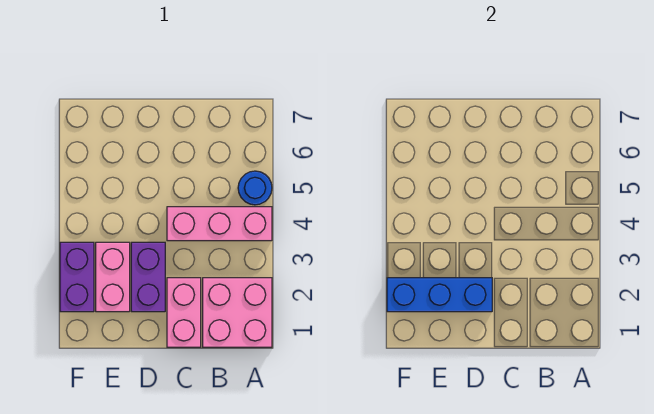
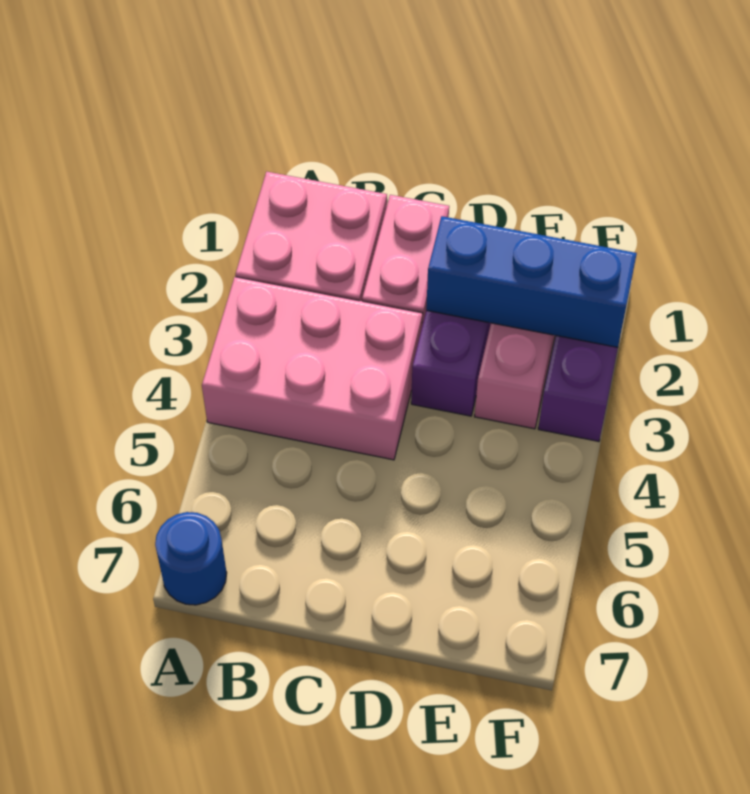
pink 1x3 brick [167,207,272,241] -> pink 2x3 brick [202,277,423,460]
blue 1x1 round brick [238,171,272,205] -> blue 1x1 round brick moved to [155,512,227,605]

